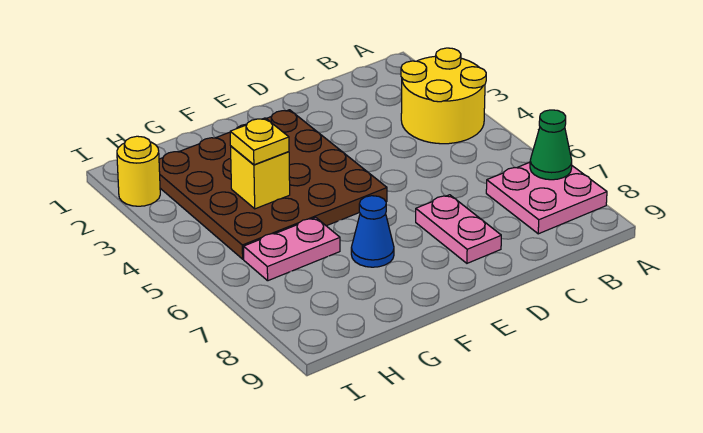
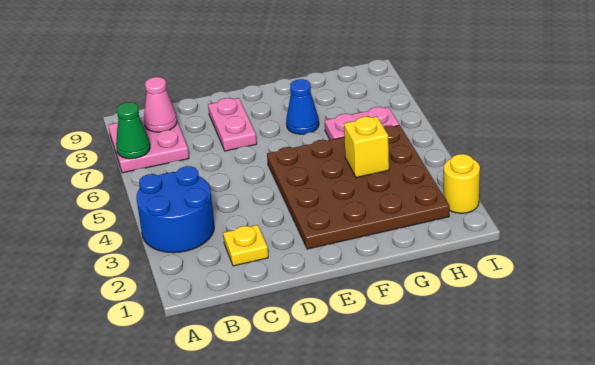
yellow 2x2 round brick [401,48,486,144] -> blue 2x2 round brick [136,166,214,253]
none -> pink 1x1 cone [144,77,177,132]
yellow 1x1 plate [230,118,289,165] -> yellow 1x1 plate moved to [223,225,268,266]

